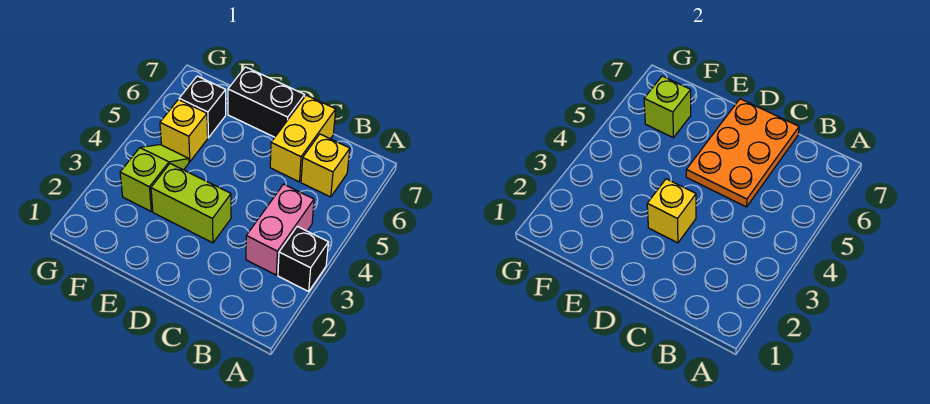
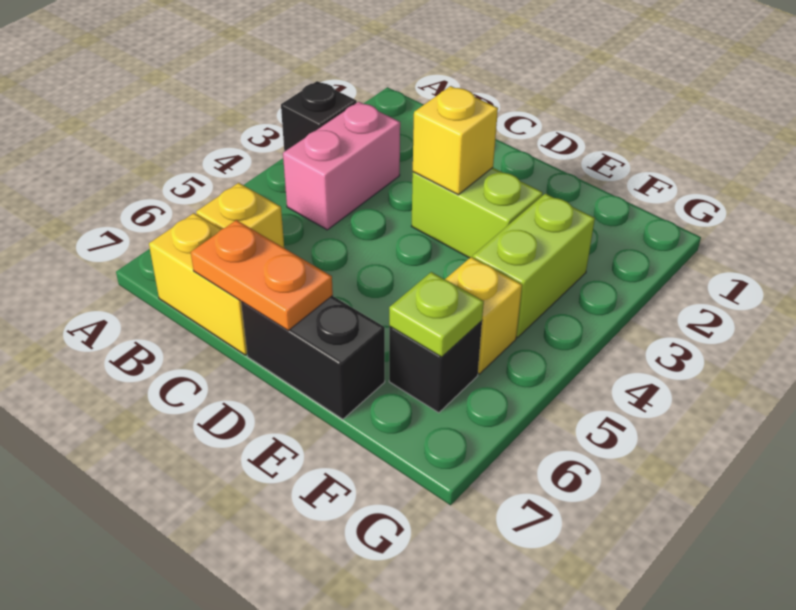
orange 2x3 plate [686,99,799,207] -> orange 1x2 plate [191,220,333,330]
yellow 1x2 brick [270,95,336,182] -> yellow 1x2 brick turned to [149,213,247,355]
lime 1x2 slope [120,145,189,211] -> lime 1x2 brick [473,194,595,338]
lime 1x1 brick [644,76,691,138] -> lime 1x1 plate [389,272,484,357]

